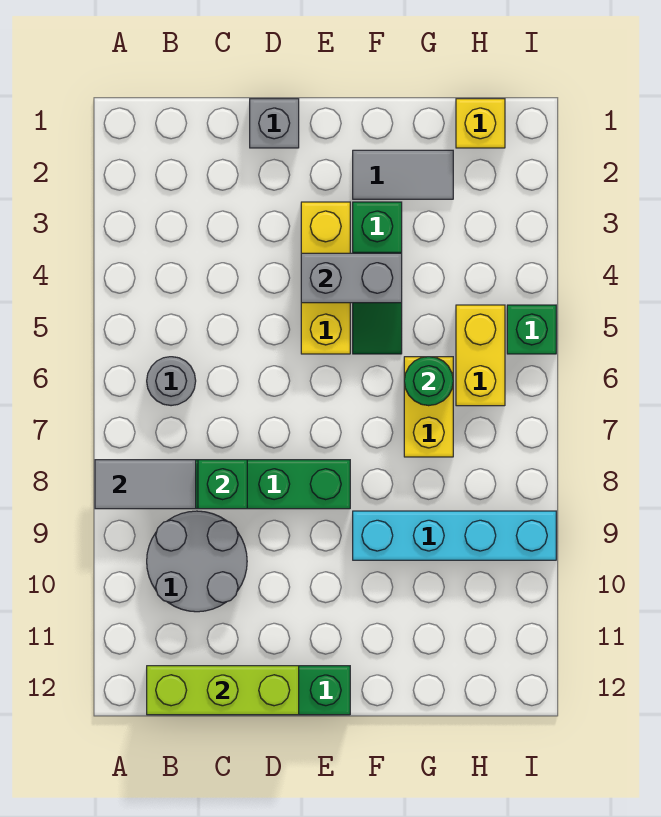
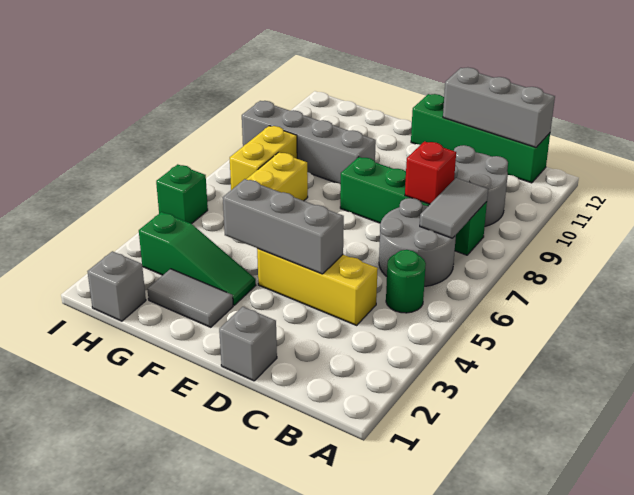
grey 1x2 tile [95,460,196,509] -> grey 1x2 tile turned to [420,178,488,238]
grey 1x1 round brick [147,357,196,406] -> grey 2x2 round brick [379,198,456,286]
lime 1x3 brick [147,666,299,715] -> grey 1x3 brick [443,67,555,148]
green 1x1 brick [198,460,247,509] -> red 1x1 brick [405,141,456,204]
yellow 1x3 brick [301,202,350,354] -> yellow 1x3 brick turned to [257,248,378,325]
grey 1x2 brick [301,253,402,303] -> grey 1x3 brick [223,179,344,274]
green 1x3 slope [353,202,402,354] -> green 1x3 slope turned to [139,212,256,305]
cyan 1x4 brick [353,511,556,560] -> grey 1x4 brick [242,101,376,184]
green 1x1 round brick [404,357,453,406] -> green 1x1 round brick moved to [386,250,426,313]
yellow 1x1 brick [456,99,505,148] -> grey 1x1 brick [88,251,146,321]
yellow 1x2 brick [456,305,505,406] -> yellow 1x2 brick moved to [230,126,297,190]

